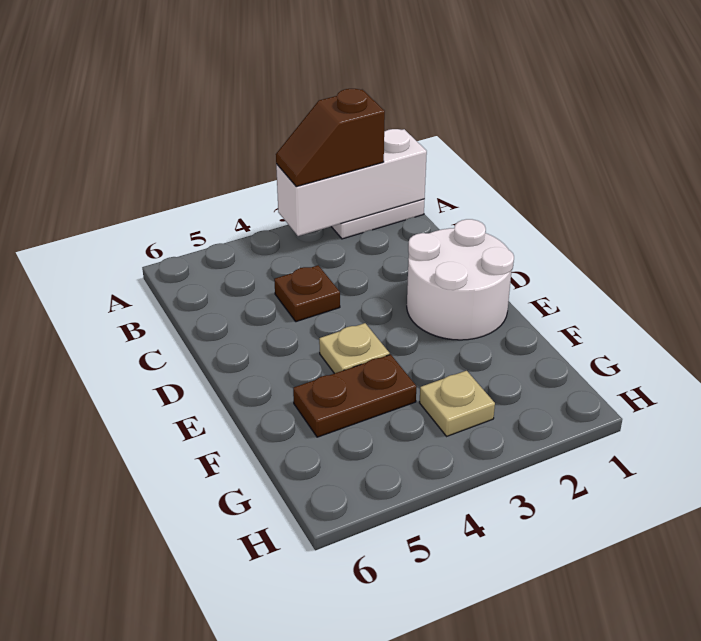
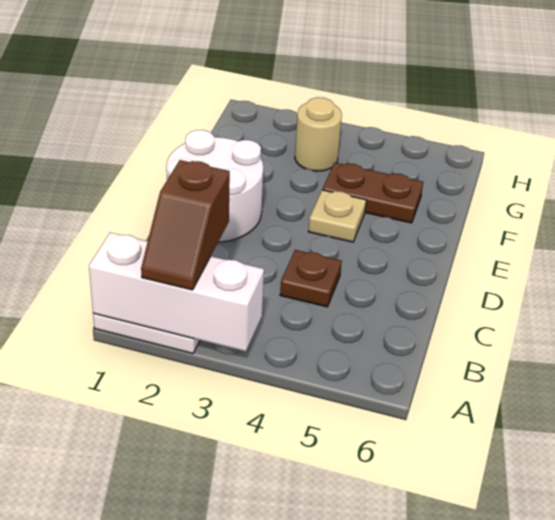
brown 1x2 slope [276,89,385,187] -> brown 1x2 slope turned to [141,160,230,290]
tan 1x1 plate [420,371,495,436] -> tan 1x1 round brick [295,97,342,171]

